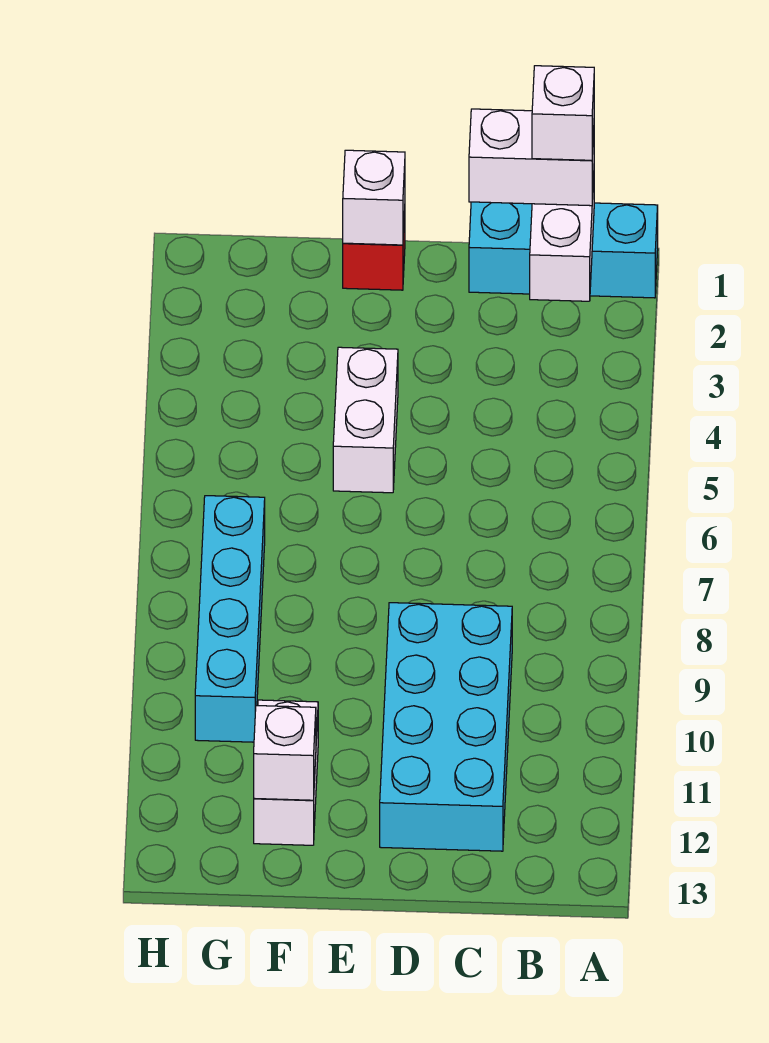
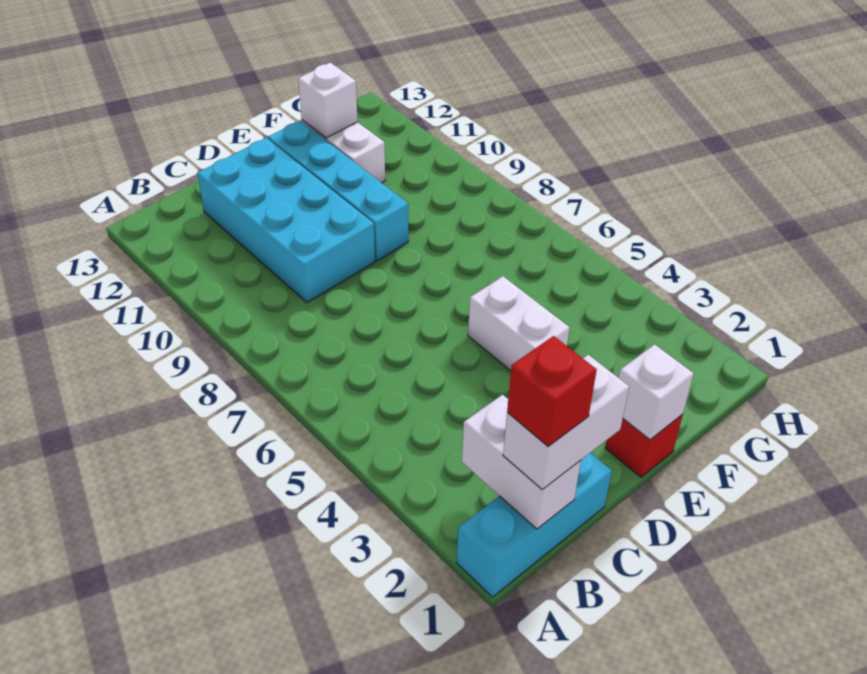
white 1x1 brick [532,66,594,160] -> red 1x1 brick [507,336,597,446]
cyan 1x4 brick [195,496,265,742] -> cyan 1x4 brick moved to [268,121,408,261]

